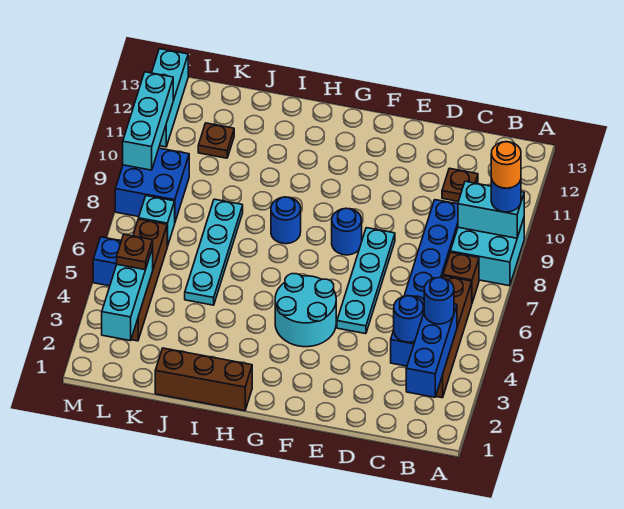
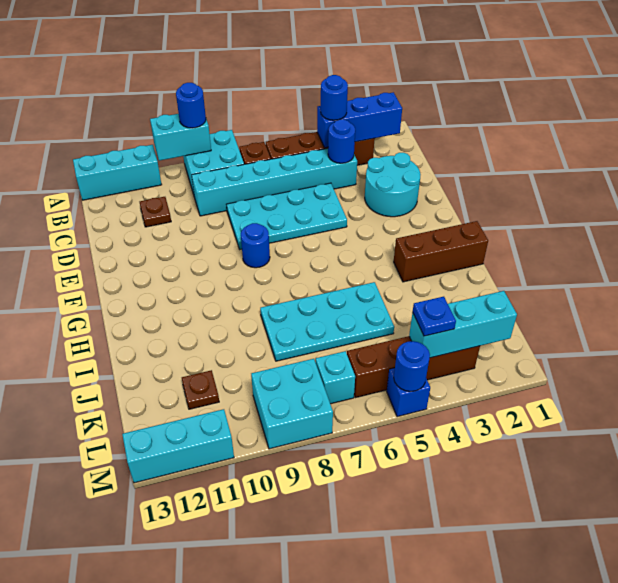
cyan 1x2 brick [458,181,524,238] -> cyan 1x2 brick turned to [150,114,211,161]
orange 1x1 round brick [491,142,521,188] -> none
blue 1x6 brick [391,200,458,366] -> cyan 1x6 brick [192,148,357,216]
cyan 1x4 plate [337,228,395,334] -> cyan 2x4 plate [226,183,347,249]
cyan 2x2 round brick [275,274,336,347] -> cyan 2x2 round brick moved to [365,153,421,217]
brown 1x3 brick [155,348,252,411] -> brown 1x3 brick turned to [394,221,488,282]
blue 1x1 round brick [271,197,301,244] -> blue 1x1 round brick moved to [394,341,430,391]
cyan 1x4 plate [185,199,243,305] -> cyan 2x4 plate [260,282,394,361]
brown 1x1 plate [117,234,153,270] -> blue 1x1 plate [413,297,456,336]
blue 2x2 brick [115,148,189,221] -> cyan 2x2 brick [251,359,333,449]
cyan 1x3 brick [123,72,173,170] -> cyan 1x3 brick moved to [73,145,162,200]

